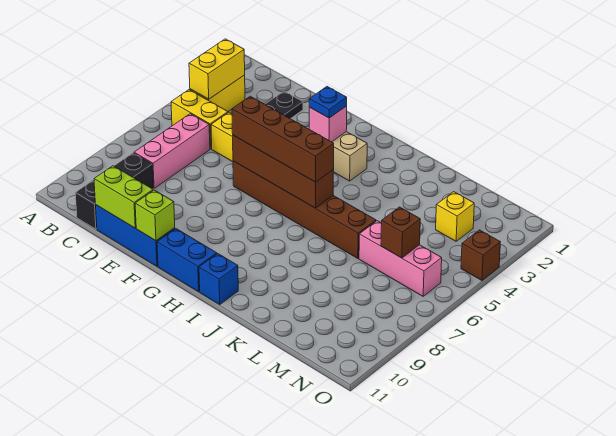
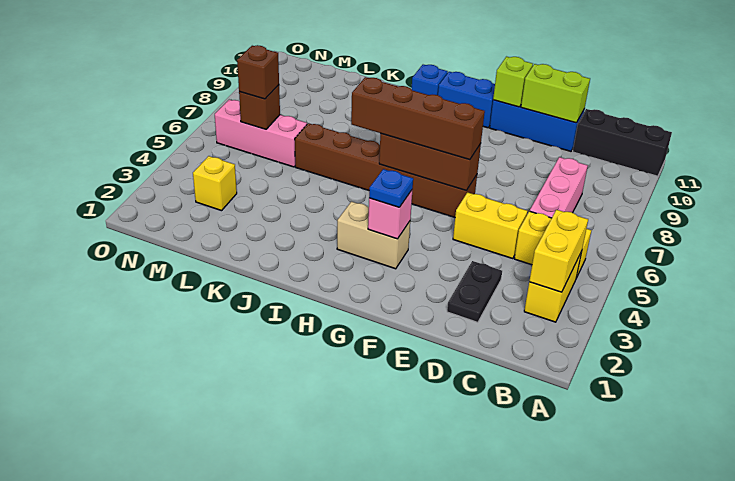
black 1x3 brick [75,153,153,229] -> black 1x3 brick turned to [573,109,672,176]
brown 1x4 brick [233,136,333,208] -> brown 1x3 brick [379,134,481,190]
brown 1x1 brick [461,230,500,280] -> brown 1x1 brick moved to [237,45,279,99]

